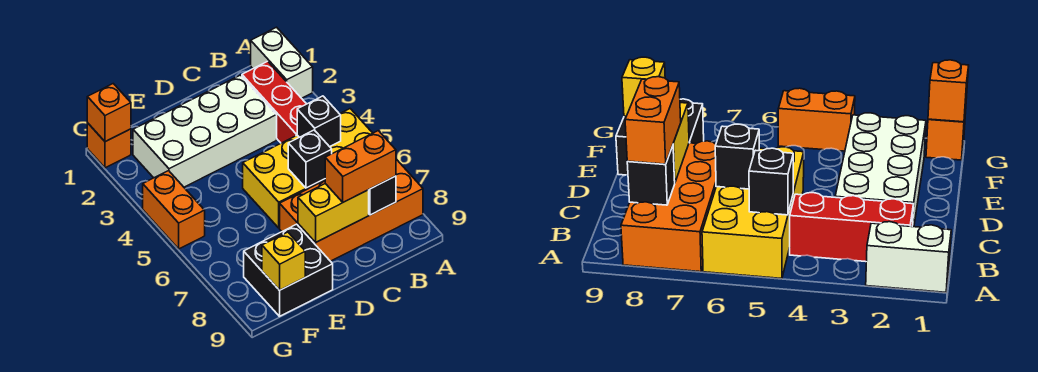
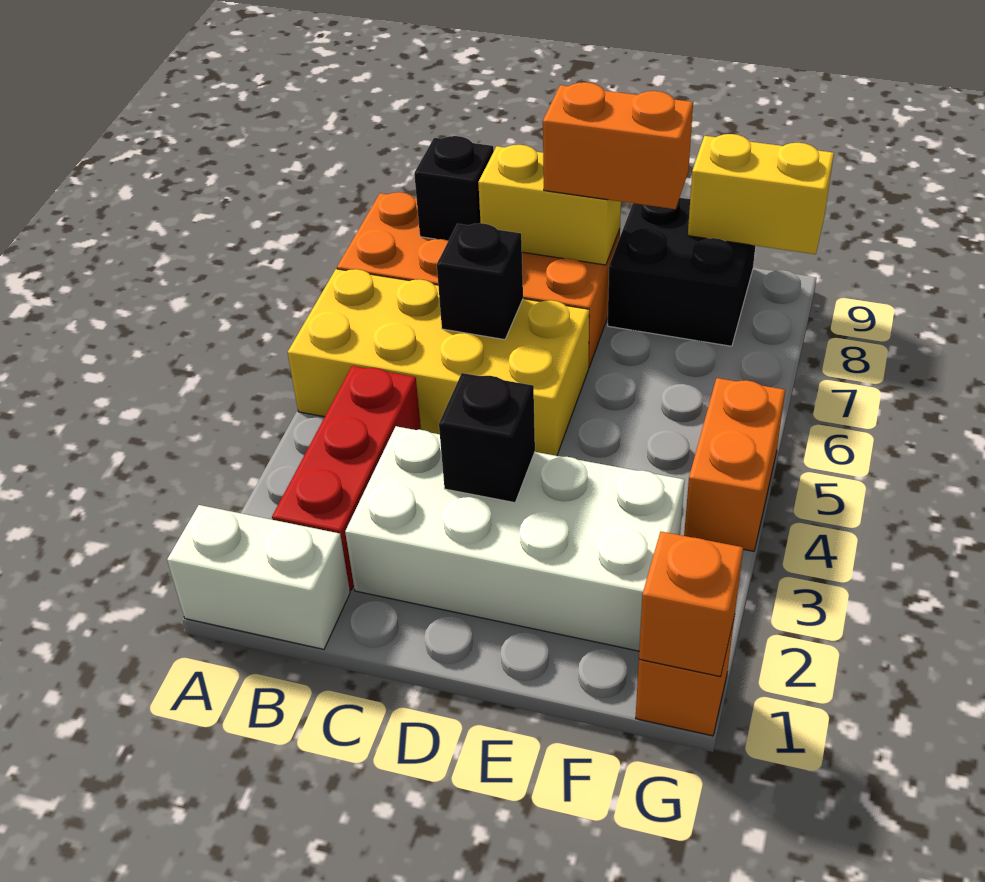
white 1x2 brick [251,27,313,98] -> white 1x2 brick turned to [167,505,350,649]
black 1x1 brick [297,96,341,147] -> black 1x1 brick moved to [439,373,535,503]
orange 1x2 brick [325,131,396,202] -> orange 1x2 brick moved to [543,82,693,209]
yellow 1x1 brick [262,232,305,290] -> yellow 1x2 brick [688,134,834,254]

